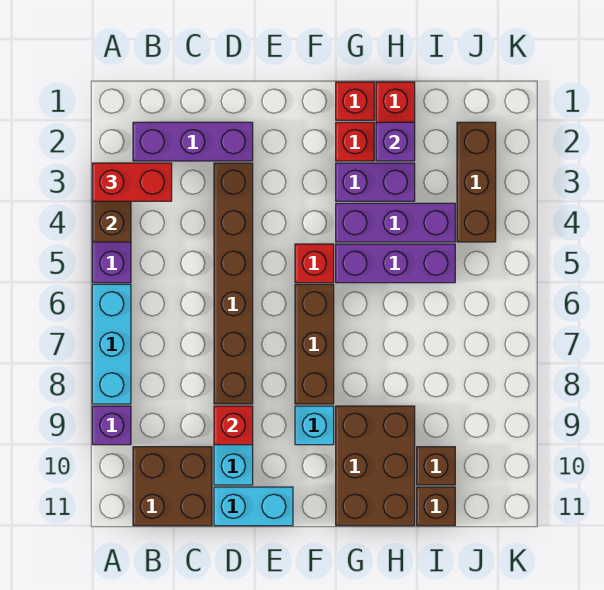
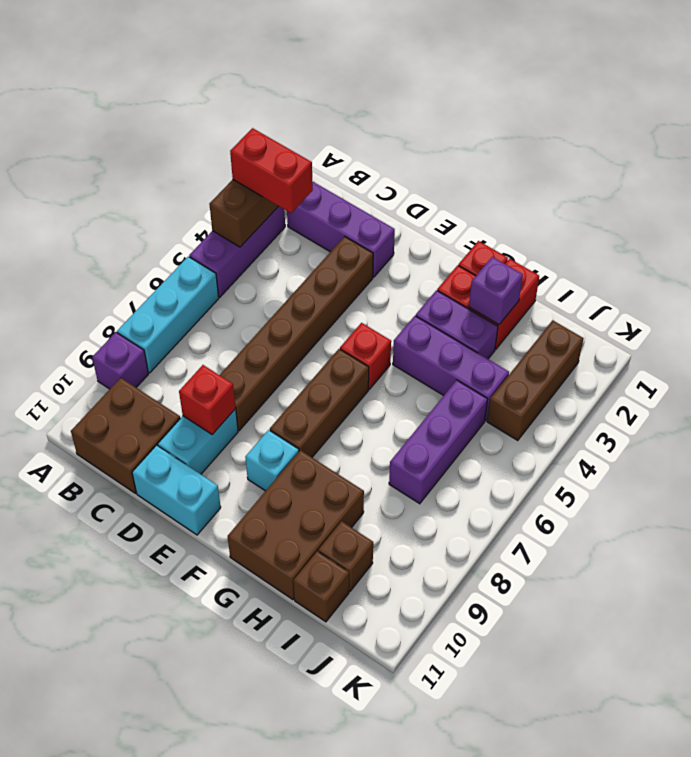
purple 1x3 brick [336,244,455,283] -> purple 1x3 brick turned to [389,380,488,504]

